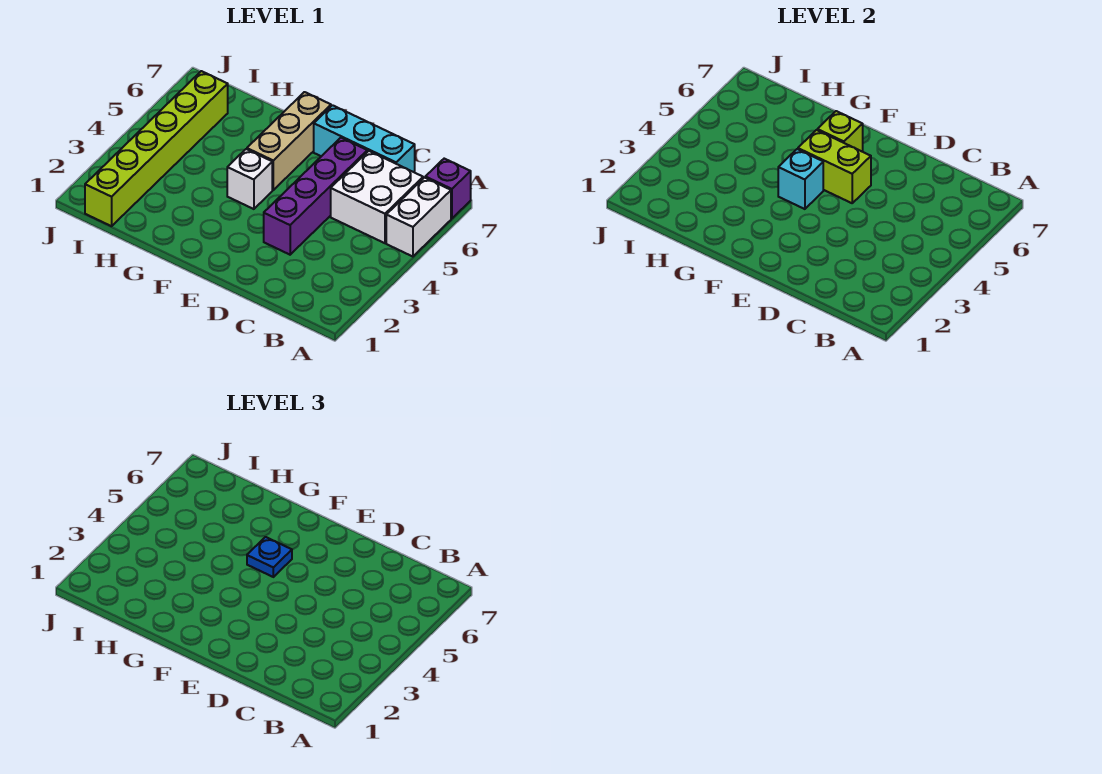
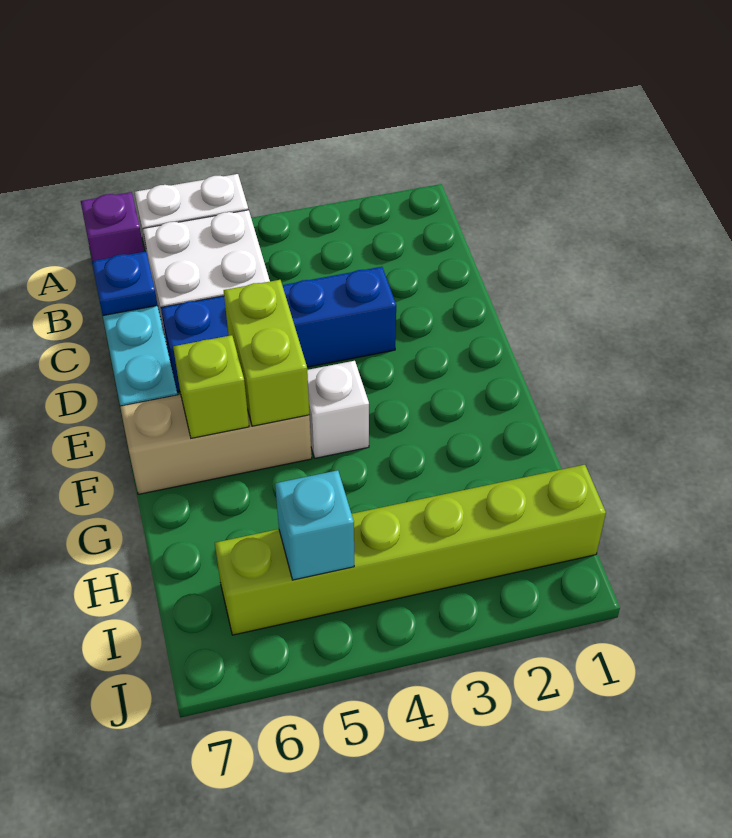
purple 1x4 brick [264,138,367,255] -> blue 1x4 brick [161,267,396,392]
cyan 1x1 brick [778,149,823,209] -> cyan 1x1 brick moved to [275,470,354,580]
blue 1x1 plate [247,537,292,577] -> blue 1x1 plate moved to [92,252,158,316]

